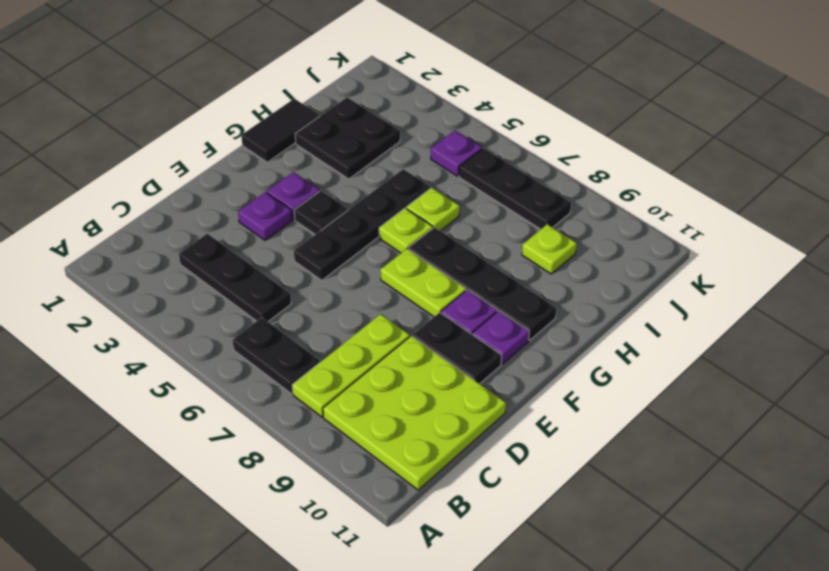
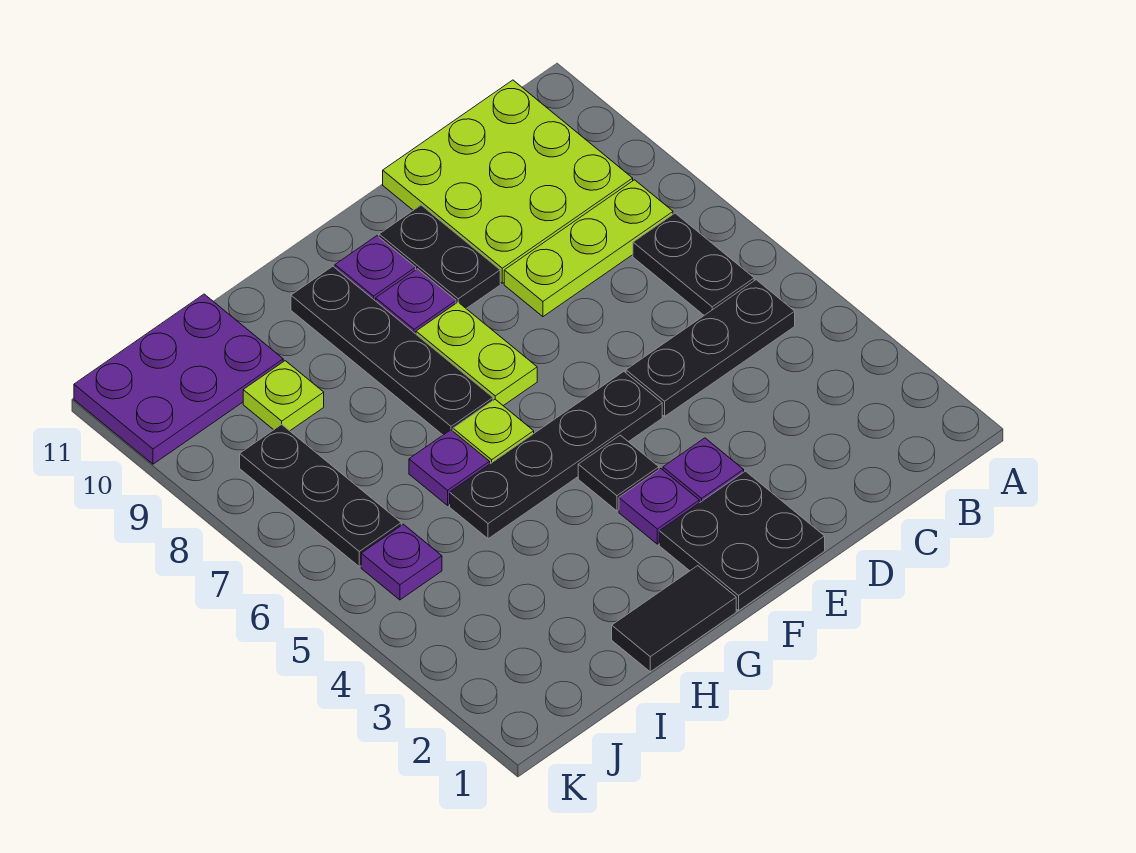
black 1x3 plate [179,234,291,322] -> black 1x3 plate turned to [626,280,795,416]
black 2x2 plate [295,97,400,179] -> black 2x2 plate moved to [659,471,825,611]
lime 1x1 plate [406,188,460,231] -> purple 1x1 plate [409,430,490,505]
none -> purple 2x3 plate [74,294,283,464]

